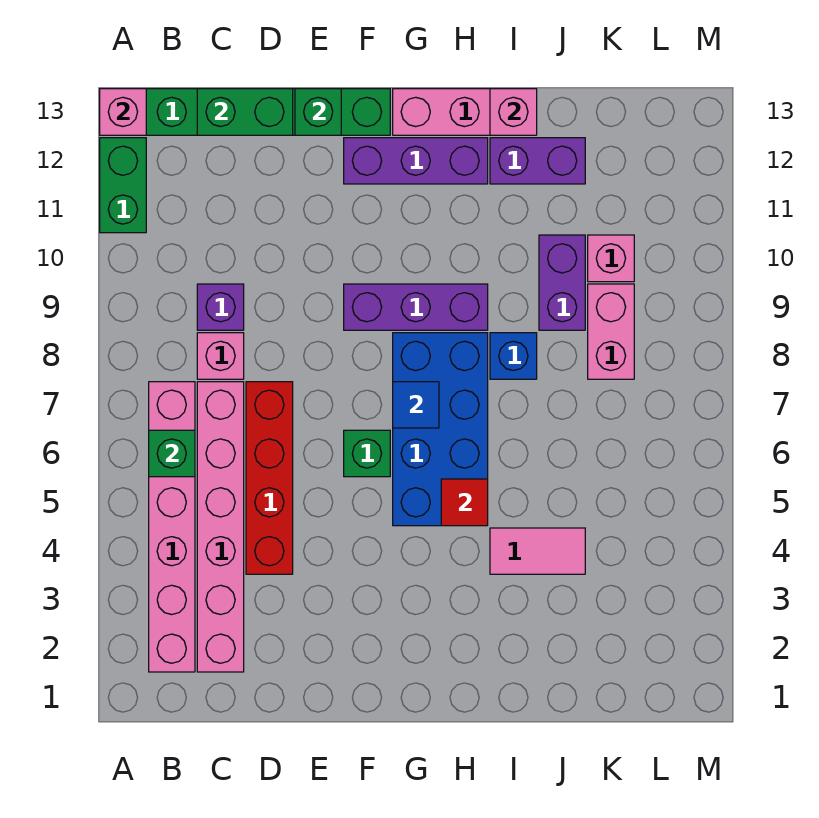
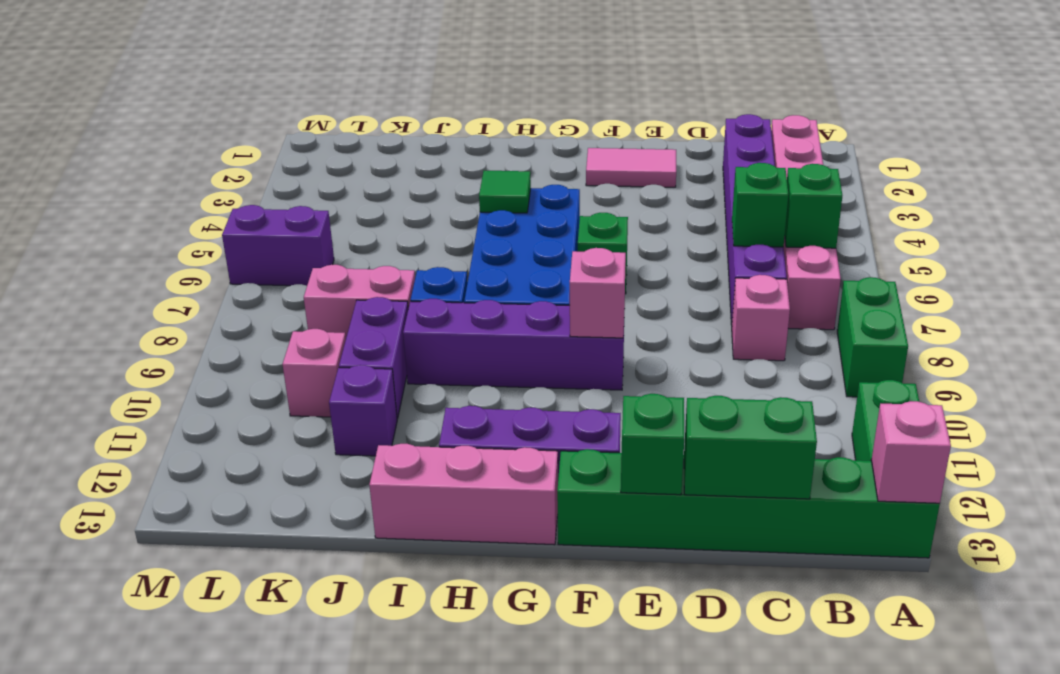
none -> green 1x2 brick [837,277,908,397]
pink 1x6 brick [197,382,244,672] -> purple 1x6 brick [723,114,787,325]
none -> green 1x1 brick [732,163,788,247]
purple 1x1 brick [197,284,244,330] -> purple 1x1 brick moved to [329,365,397,456]
red 1x4 brick [246,382,293,574] -> none
purple 1x3 brick [344,284,488,330] -> purple 1x4 brick [403,299,625,390]
blue 1x1 tile [393,382,439,428] -> none
red 1x1 tile [441,479,488,526] -> green 1x1 tile [479,171,531,213]
pink 1x2 tile [490,528,585,574] -> pink 1x2 tile moved to [586,148,676,187]
purple 1x2 brick [490,138,585,184] -> purple 1x2 brick moved to [222,205,334,286]
pink 1x1 brick [490,89,537,135] -> pink 1x1 brick moved to [570,248,626,338]
pink 1x2 brick [588,284,634,379] -> pink 1x2 brick turned to [304,265,415,337]

